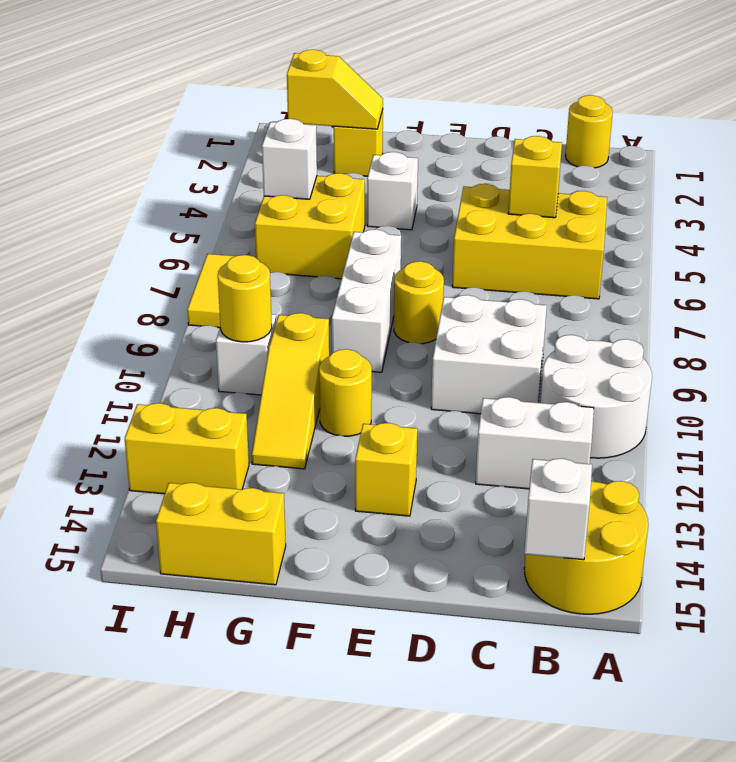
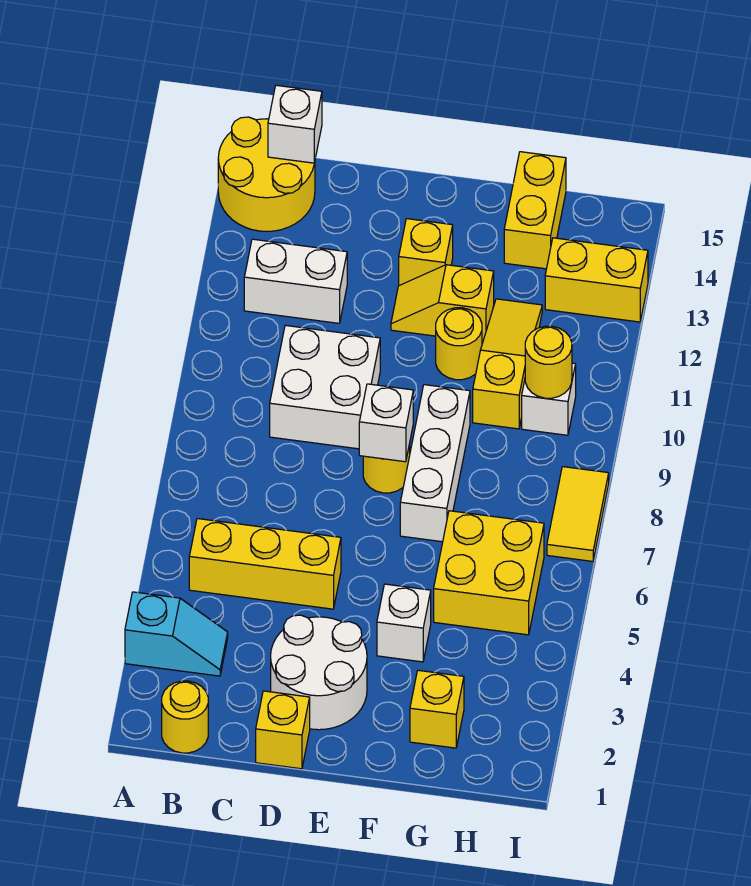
none -> cyan 1x2 slope [125,592,228,676]
white 2x2 round brick [540,335,652,458] -> white 2x2 round brick moved to [271,615,367,730]
yellow 2x3 brick [452,184,607,299] -> yellow 1x3 brick [189,519,341,609]
yellow 1x1 brick [508,136,562,218] -> yellow 1x1 brick moved to [256,691,310,769]
yellow 1x2 slope [287,50,383,129] -> yellow 1x2 slope moved to [391,265,494,342]
yellow 1x2 brick [156,483,286,585] -> yellow 1x2 brick turned to [504,152,566,269]
white 1x1 brick [262,119,317,199] -> white 1x1 brick moved to [359,384,413,462]

